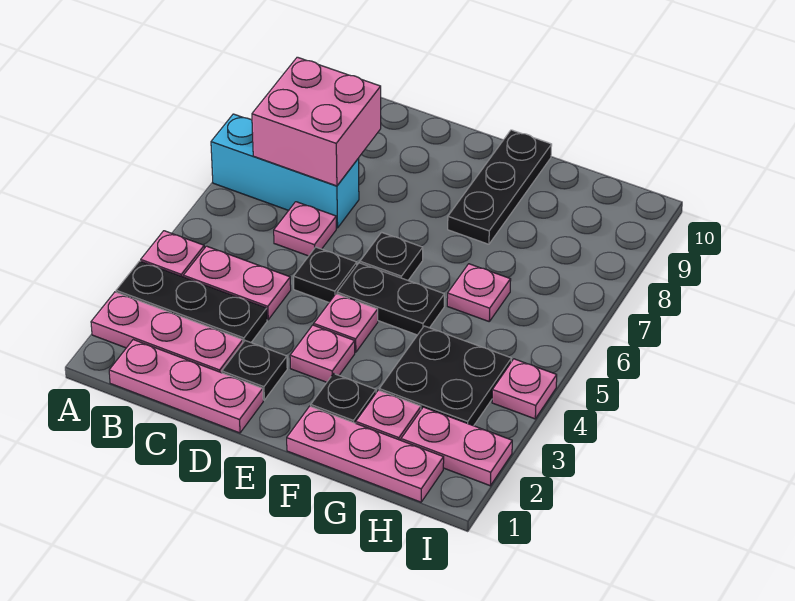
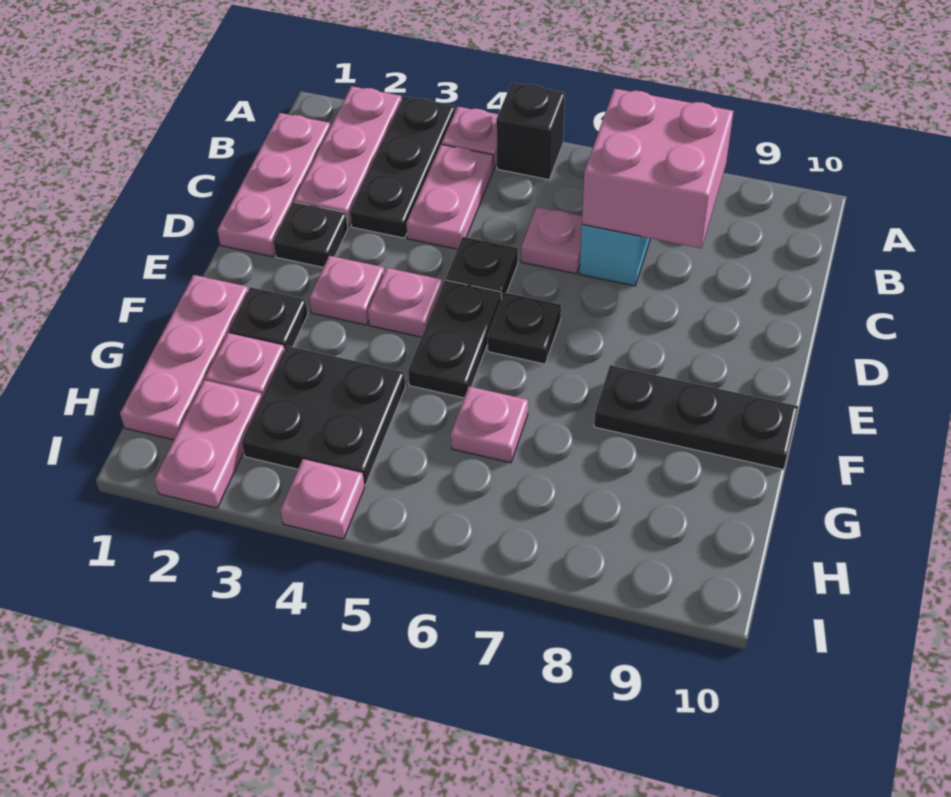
none -> black 1x1 brick [496,83,565,180]

